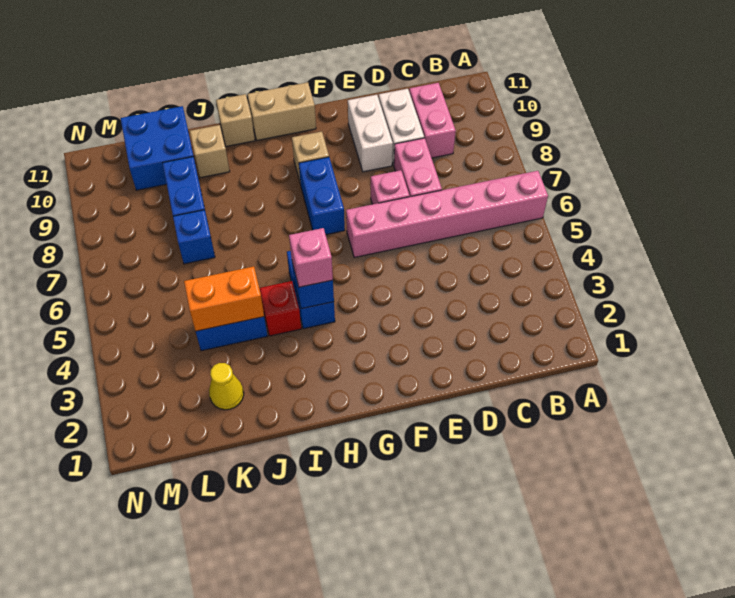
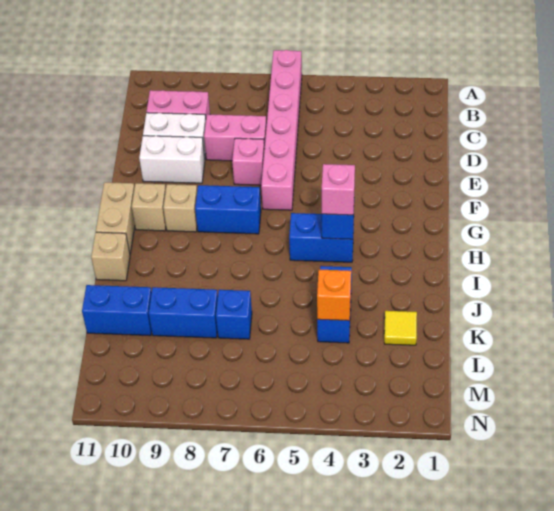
red 1x1 brick [260,281,301,336] -> none
orange 1x2 brick [184,266,264,331] -> orange 1x1 brick [317,270,351,321]
tan 1x1 brick [190,125,230,178] -> tan 1x1 brick moved to [132,183,166,231]
yellow 1x1 cone [209,363,244,410] -> yellow 1x1 tile [384,311,417,345]
blue 2x2 brick [121,106,194,190] -> blue 1x2 brick [82,285,152,336]

